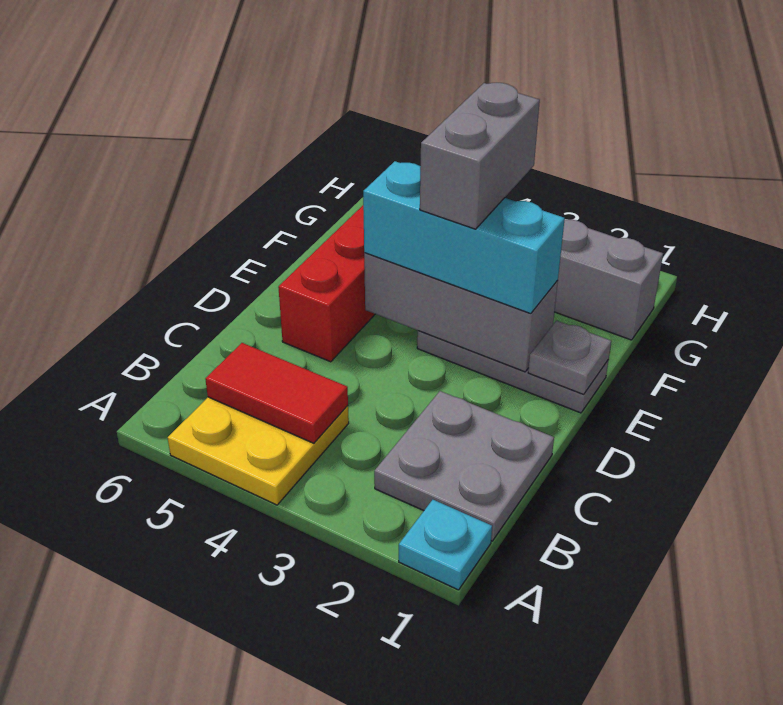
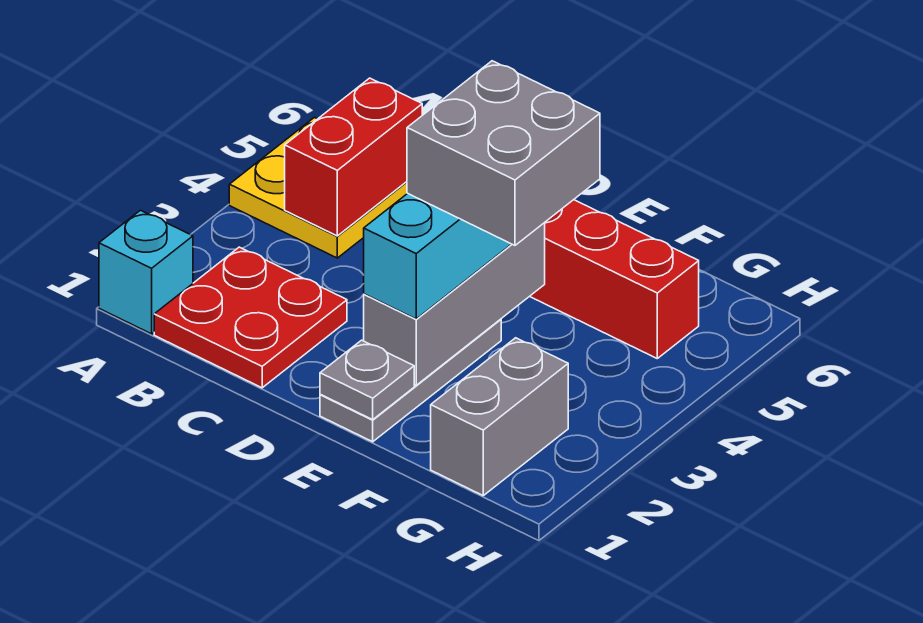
cyan 1x1 plate [399,500,492,590] -> cyan 1x1 brick [99,210,193,334]
grey 2x2 plate [374,391,554,541] -> red 2x2 plate [154,247,347,388]
red 1x2 tile [205,343,348,443] -> red 1x2 brick [285,78,422,236]
grey 1x2 brick [420,83,540,229] -> grey 2x2 brick [407,61,600,245]

